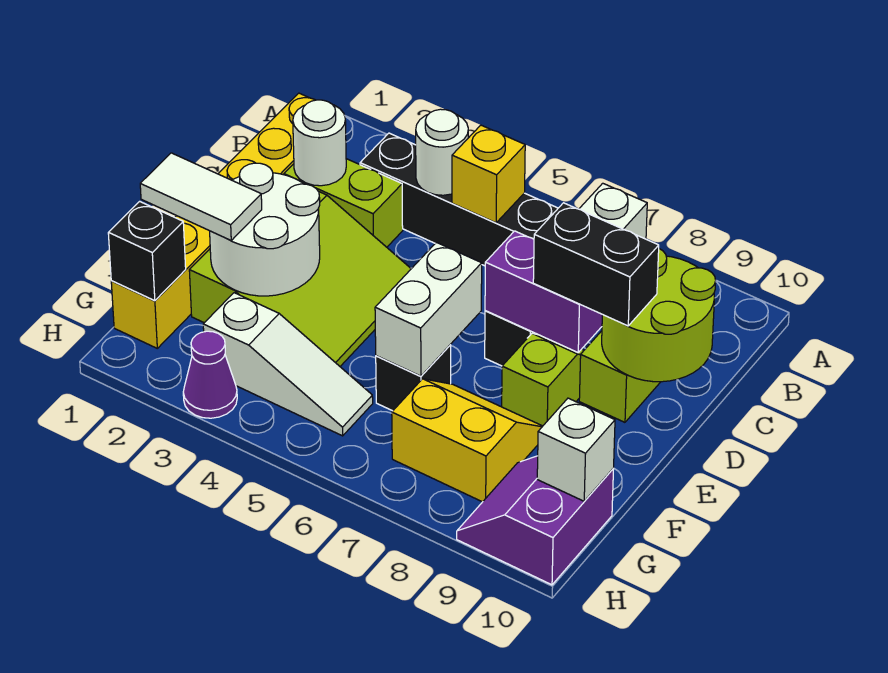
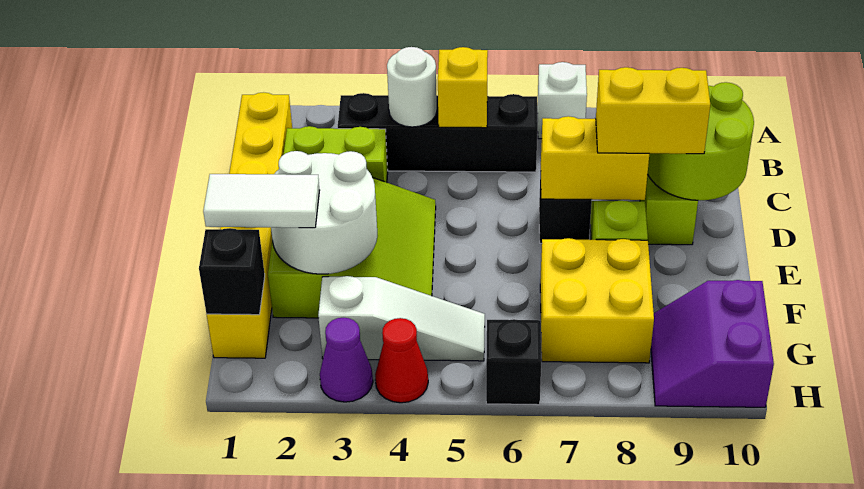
white 1x1 round brick [293,100,346,186] -> none
purple 1x2 brick [485,231,602,352] -> yellow 1x2 brick [541,116,649,200]
black 1x2 brick [533,203,659,326] -> yellow 1x2 brick [595,67,710,154]
white 1x2 brick [375,242,482,376] -> none
black 1x1 brick [376,345,451,411] -> black 1x1 brick moved to [486,319,541,405]
yellow 2x2 slope [392,379,543,502] -> yellow 2x2 brick [540,238,654,363]
white 1x1 brick [537,398,615,501] -> none
none -> red 1x1 cone [375,318,428,403]

